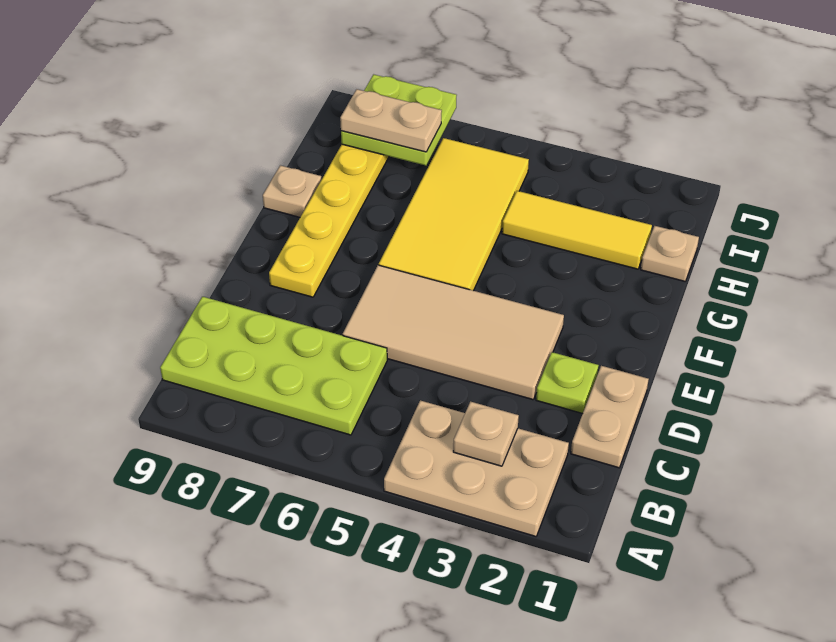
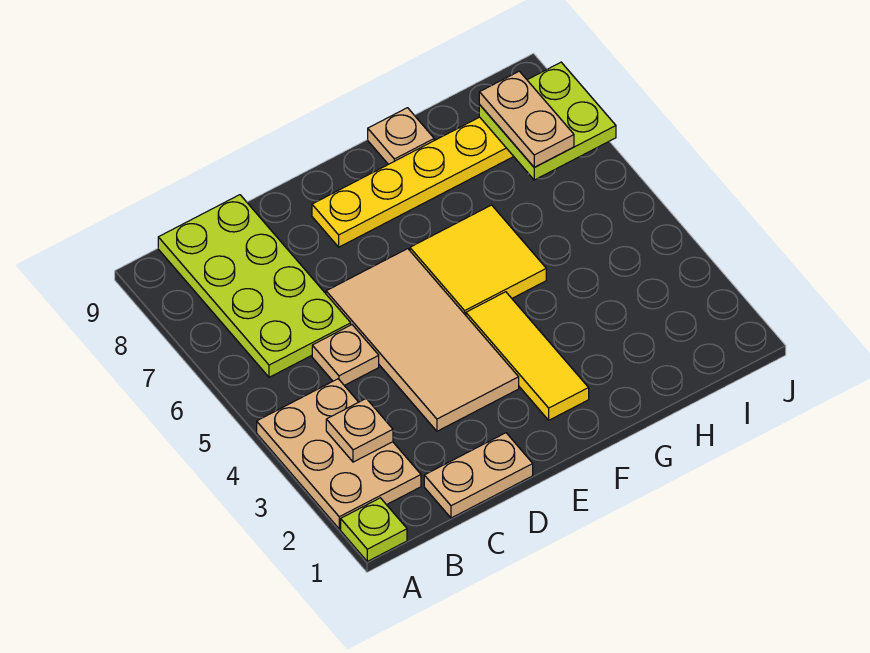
lime 1x1 plate [536,352,599,414] -> lime 1x1 plate moved to [341,498,407,561]
yellow 2x4 tile [379,138,529,291] -> yellow 2x2 tile [410,205,546,315]
tan 1x1 plate [641,226,699,281] -> tan 1x1 plate moved to [312,325,379,385]
yellow 1x3 tile [502,191,652,269] -> yellow 1x3 tile moved to [466,292,589,420]

